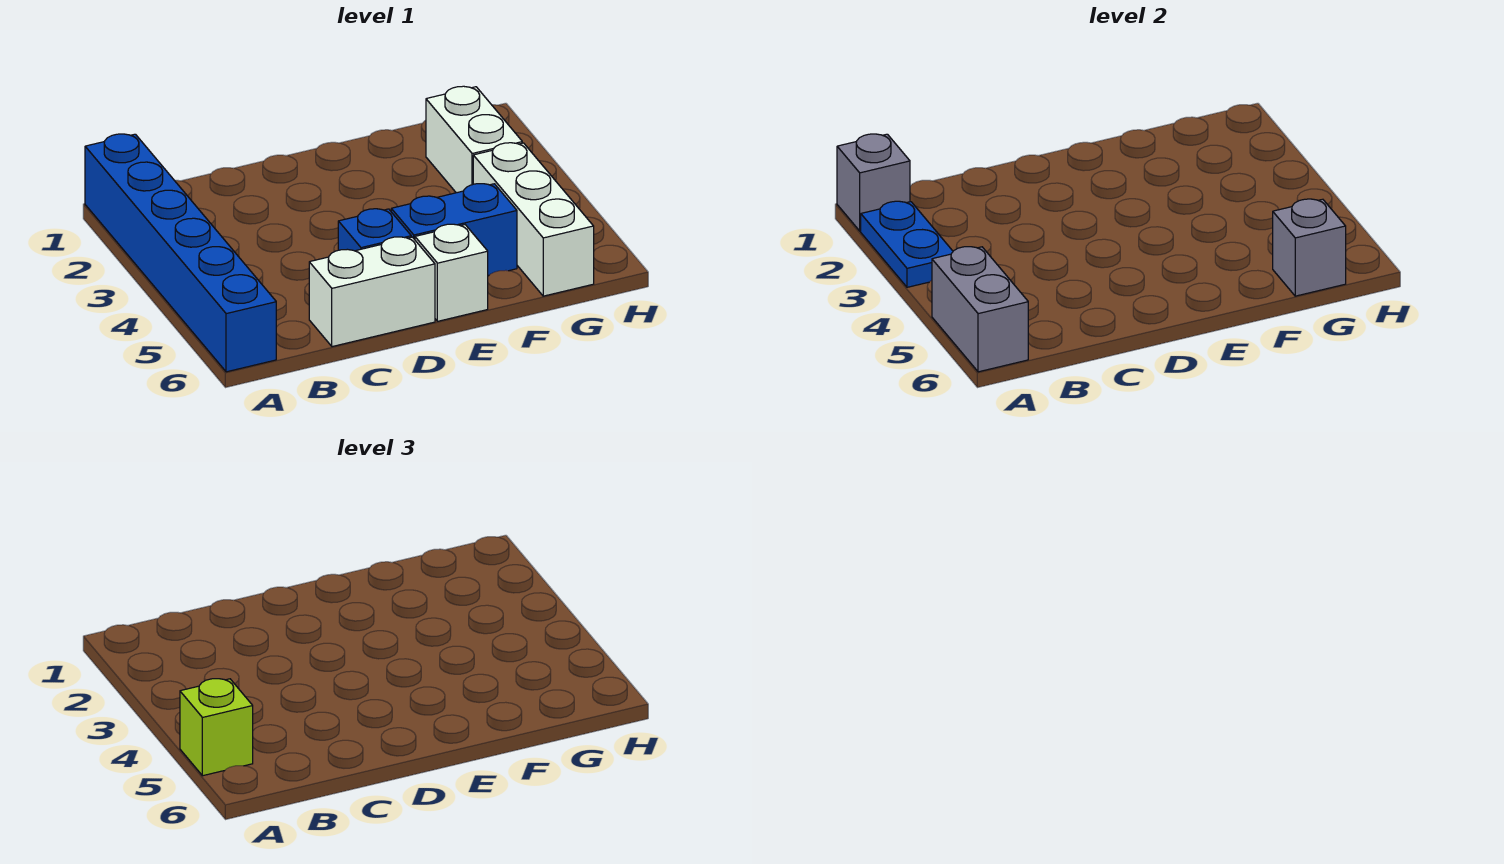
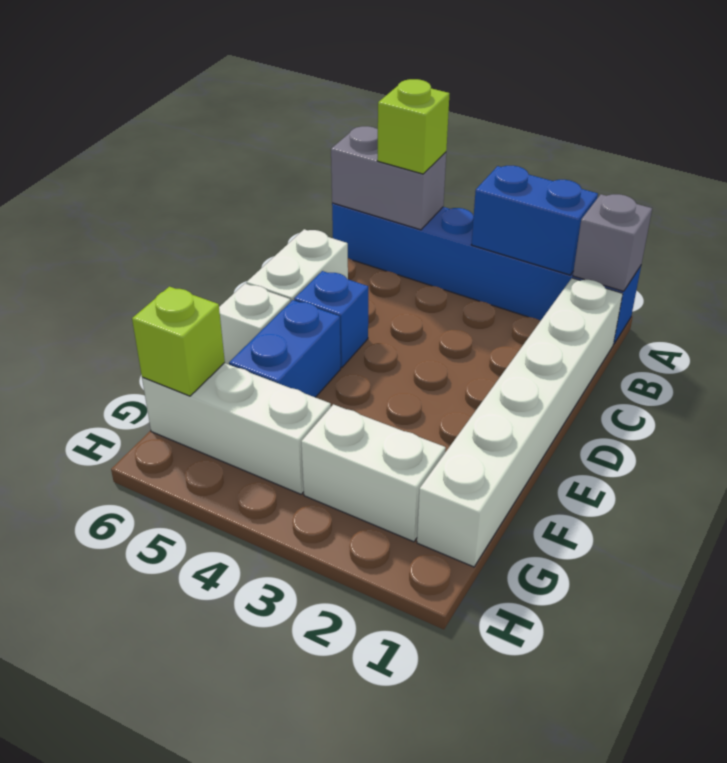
blue 1x2 plate [861,201,953,287] -> blue 1x2 brick [471,166,598,275]
none -> white 1x6 brick [417,278,623,567]
grey 1x1 brick [1273,199,1346,296] -> lime 1x1 brick [132,287,225,396]

